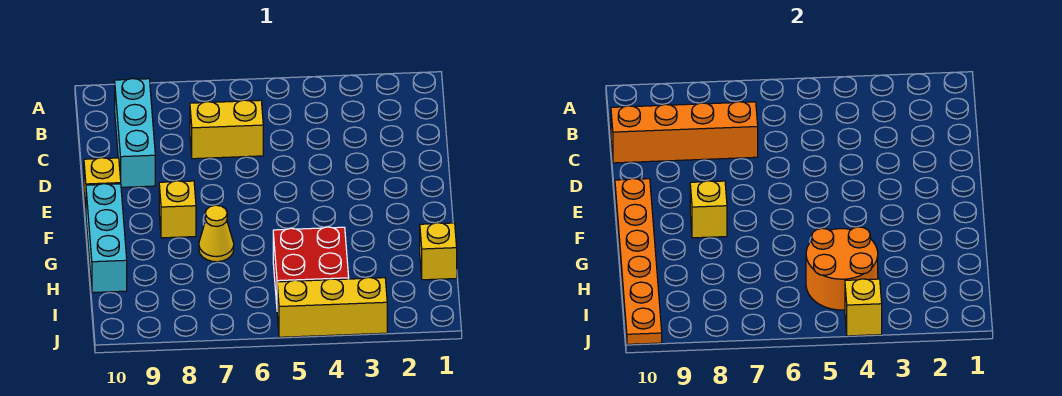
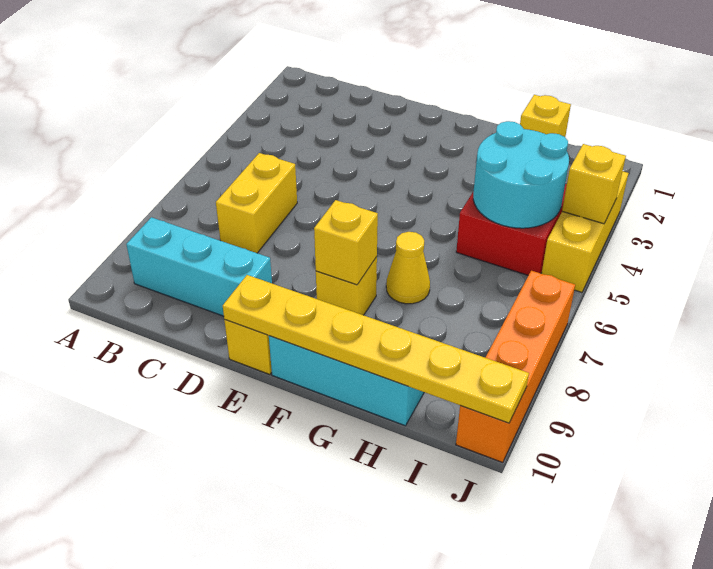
orange 1x4 brick [611,102,758,163] -> orange 1x4 brick moved to [456,271,575,463]
orange 1x6 plate [615,178,662,344] -> yellow 1x6 plate [223,275,529,423]
orange 2x2 round brick [806,227,878,310] -> cyan 2x2 round brick [473,121,569,228]

